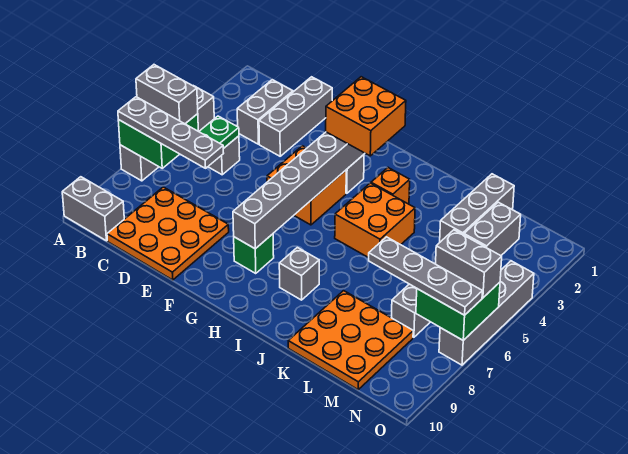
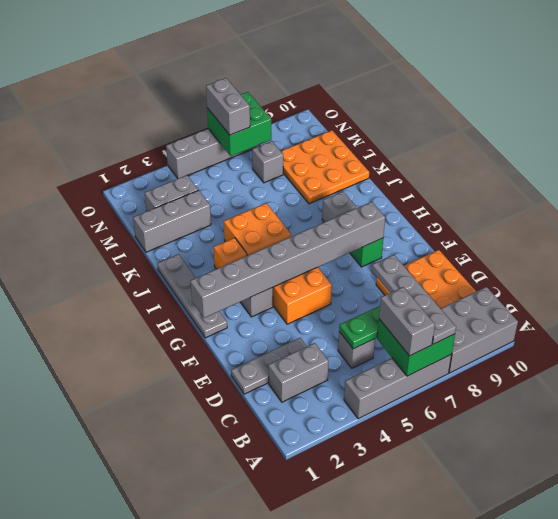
grey 1x2 brick [62,177,124,241] -> grey 2x3 brick [441,287,518,373]
grey 1x3 brick [259,77,332,156] -> grey 1x3 plate [231,338,307,394]
orange 2x2 brick [326,77,406,156] -> none
grey 1x4 plate [369,237,482,315] -> grey 1x4 plate moved to [157,254,227,338]

